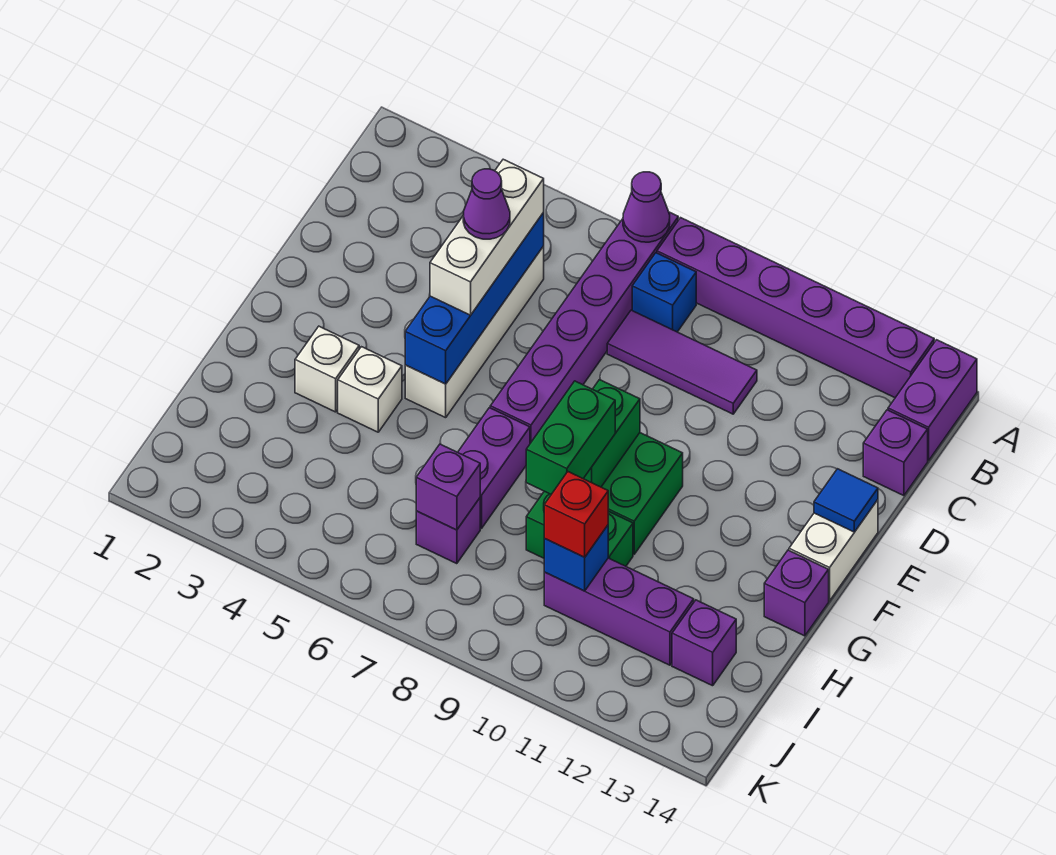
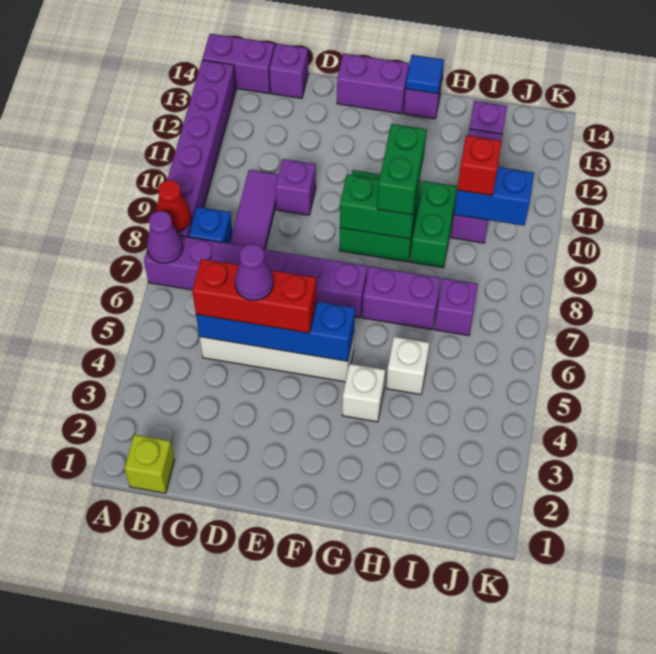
none -> red 1x1 cone [156,180,191,232]
none -> lime 1x1 brick [125,435,174,493]
white 1x3 brick [430,159,544,315] -> red 1x3 brick [192,259,317,333]
white 1x2 brick [789,500,878,601] -> purple 1x2 brick [337,53,409,114]
blue 1x1 tile [814,469,878,532] -> blue 1x1 tile moved to [406,55,444,94]
white 1x1 brick [295,326,359,412] -> white 1x1 brick moved to [386,337,429,395]
green 1x2 brick [526,381,615,494] -> green 1x2 brick turned to [377,124,427,215]
purple 1x1 brick [416,444,480,530] -> purple 1x1 brick moved to [275,159,316,215]
blue 1x1 brick [544,525,608,591] -> blue 1x2 brick [454,167,534,226]

